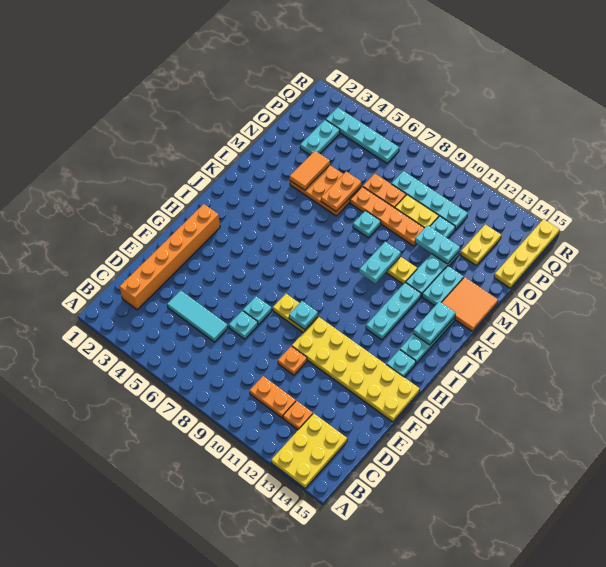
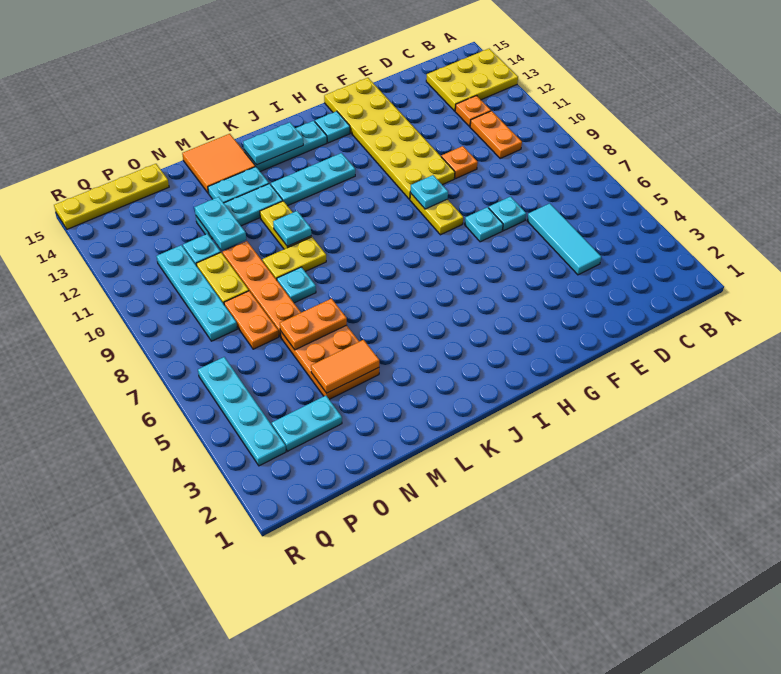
orange 1x6 brick [120,204,220,310] -> none
cyan 1x2 plate [359,242,401,283] -> cyan 1x1 plate [273,211,311,246]
yellow 1x2 plate [460,224,501,265] -> yellow 1x2 plate moved to [262,237,326,280]

